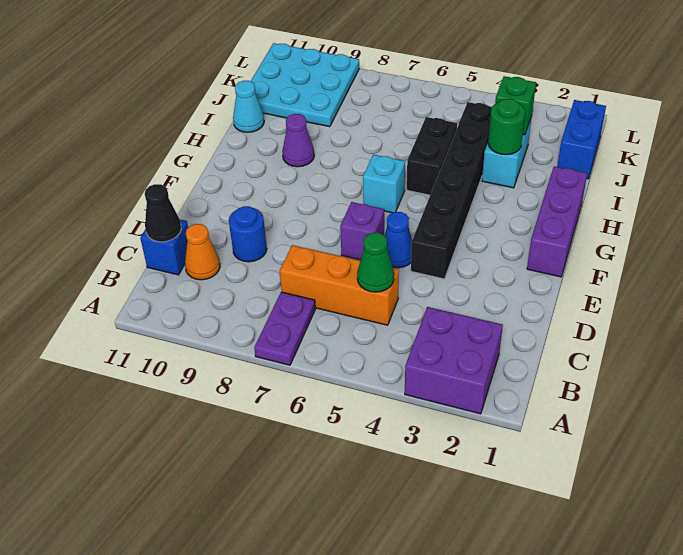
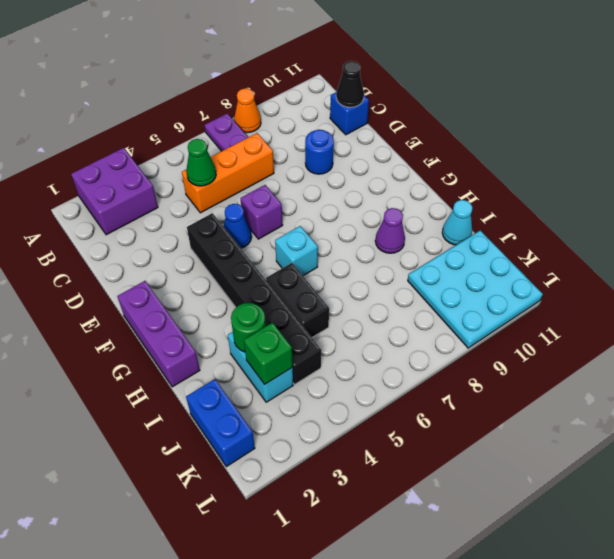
orange 1x1 cone [185,224,220,280] -> orange 1x1 cone moved to [234,88,261,133]

